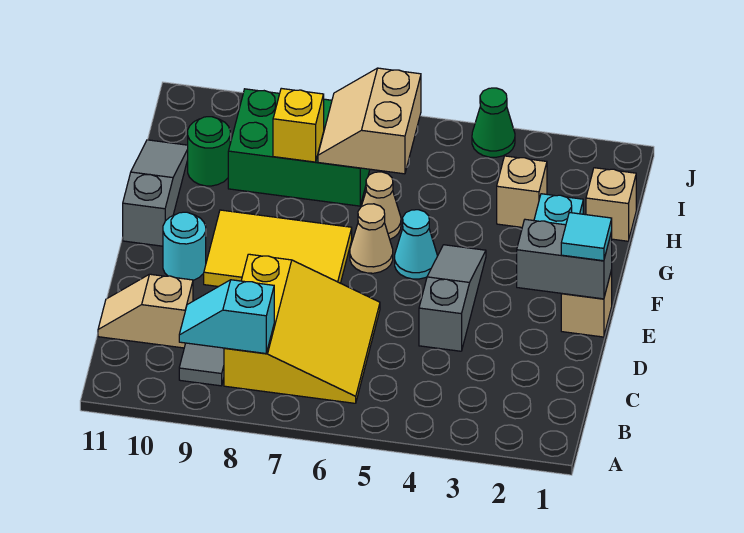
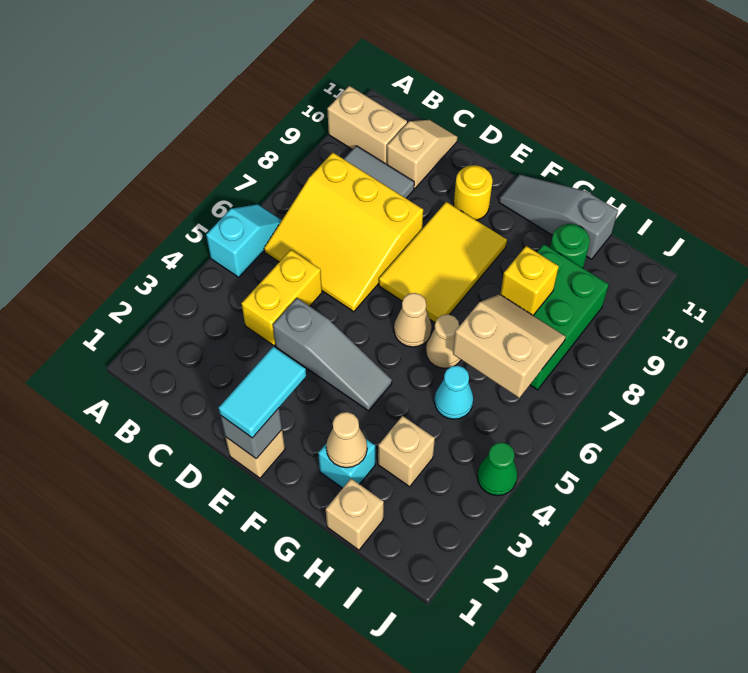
none -> tan 1x2 brick [327,86,407,164]
cyan 1x2 slope [179,280,274,353] -> cyan 1x2 slope moved to [206,204,282,277]
none -> yellow 1x2 brick [242,250,322,346]
grey 1x2 brick [517,219,612,299] -> grey 1x1 brick [220,408,282,459]
cyan 1x1 tile [561,213,612,261] -> cyan 1x2 tile [219,347,306,438]
cyan 1x1 round brick [163,212,206,280] -> yellow 1x1 round brick [454,165,493,220]
cyan 1x1 cone [395,210,437,279] -> cyan 1x1 cone moved to [435,366,473,419]
grey 1x3 slope [123,140,188,246] -> grey 1x3 slope turned to [499,174,618,259]
none -> tan 1x1 cone [326,412,367,468]

